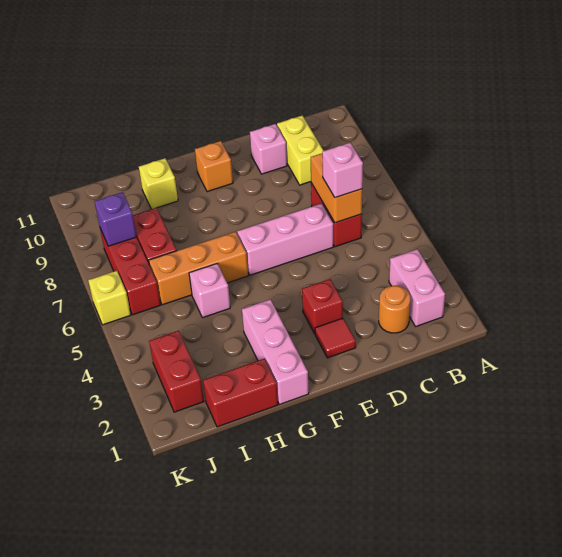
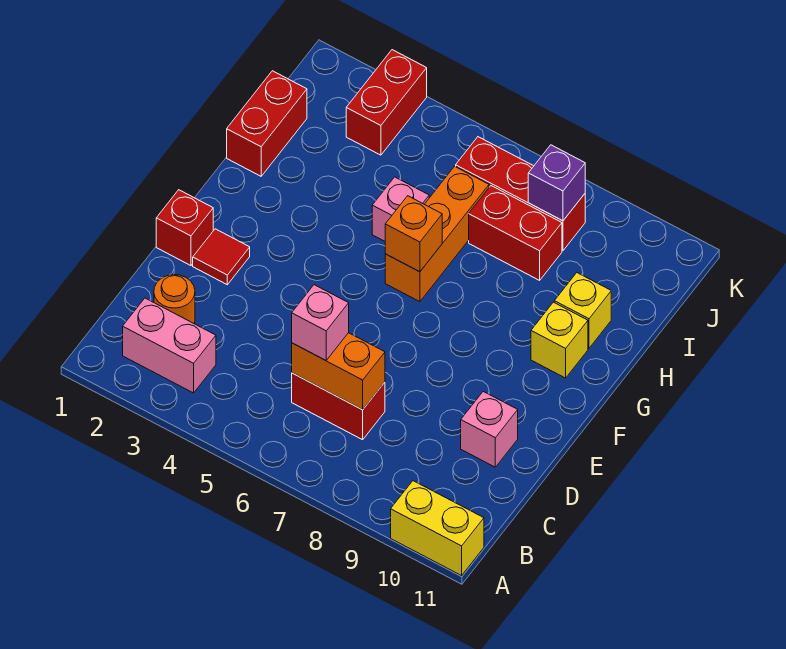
yellow 1x2 brick [277,116,324,185] -> yellow 1x2 brick moved to [391,481,484,576]
pink 1x3 brick [237,204,333,275] -> none
red 1x1 brick [302,279,343,334] -> red 1x1 brick moved to [156,190,213,266]
orange 1x1 brick [195,141,233,192] -> orange 1x1 brick moved to [385,196,442,272]
pink 1x3 brick [242,299,309,405] -> none
red 1x2 brick [149,331,204,412] -> red 1x2 brick turned to [346,50,427,155]
yellow 1x1 brick [88,271,131,325] -> yellow 1x1 brick moved to [531,302,588,378]

